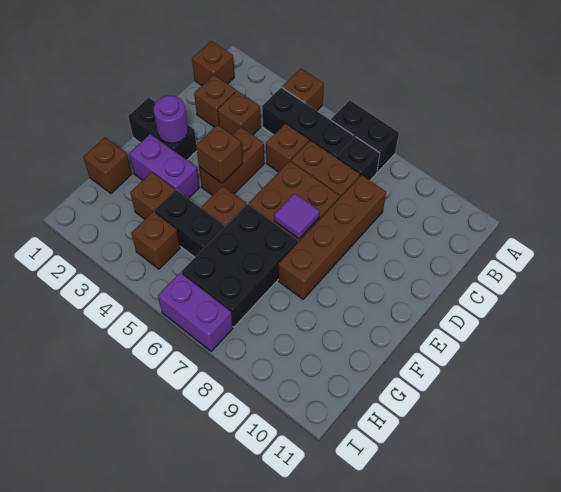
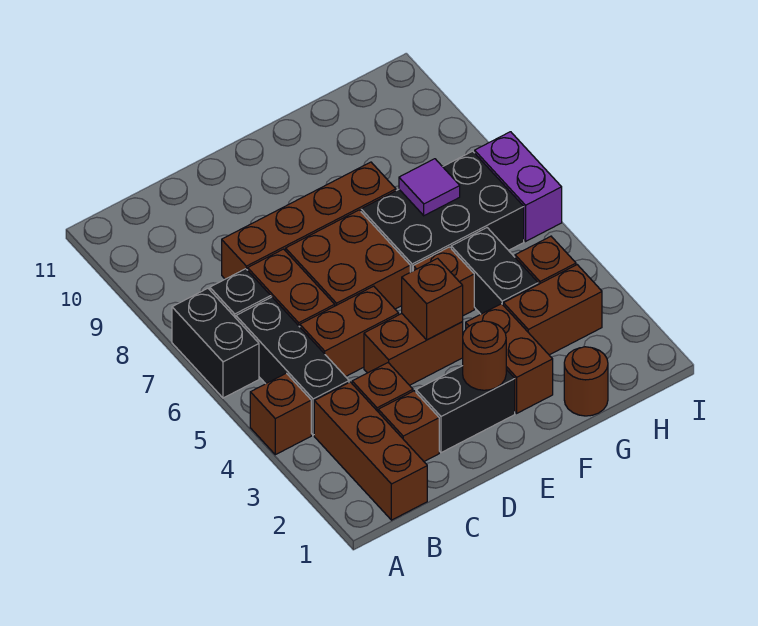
brown 1x1 brick [192,41,234,85] -> brown 1x3 brick [314,382,427,520]
brown 1x1 brick [266,123,309,172] -> brown 1x2 brick [300,286,399,377]
black 1x2 brick [128,97,197,160] -> black 1x2 brick turned to [416,366,515,453]
purple 1x1 round brick [153,95,188,143] -> brown 1x1 round brick [463,321,506,390]
purple 1x1 tile [274,193,320,239] -> purple 1x1 tile moved to [399,159,460,216]
purple 1x2 brick [129,134,199,199] -> brown 1x2 brick [466,304,553,413]
brown 1x1 brick [83,137,132,193] -> brown 1x1 round brick [564,347,608,416]
brown 1x1 brick [130,172,175,219] -> brown 1x2 brick [503,265,602,355]

